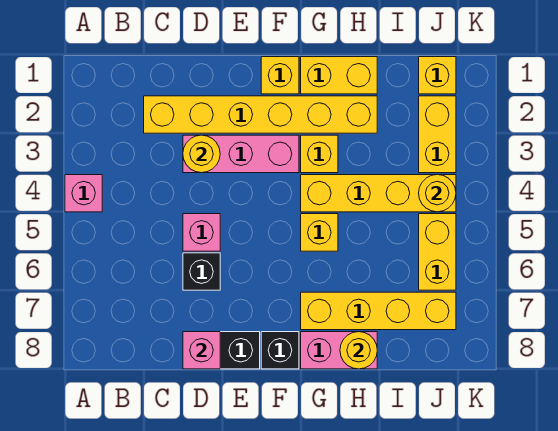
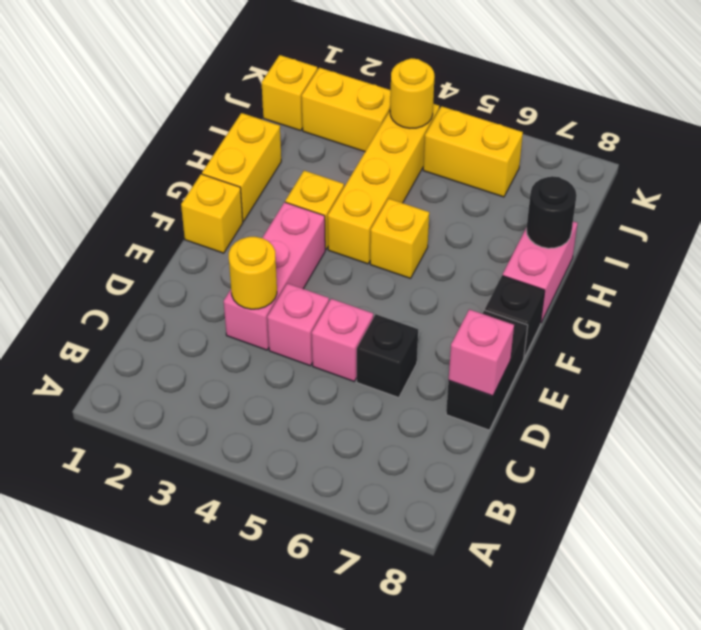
pink 1x1 brick [65,175,102,212] -> pink 1x1 brick moved to [267,283,329,366]
yellow 1x6 brick [144,96,377,133] -> none
yellow 1x4 brick [301,292,456,330] -> none
yellow 1x1 round brick [340,332,377,369] -> black 1x1 round brick [526,176,577,248]

